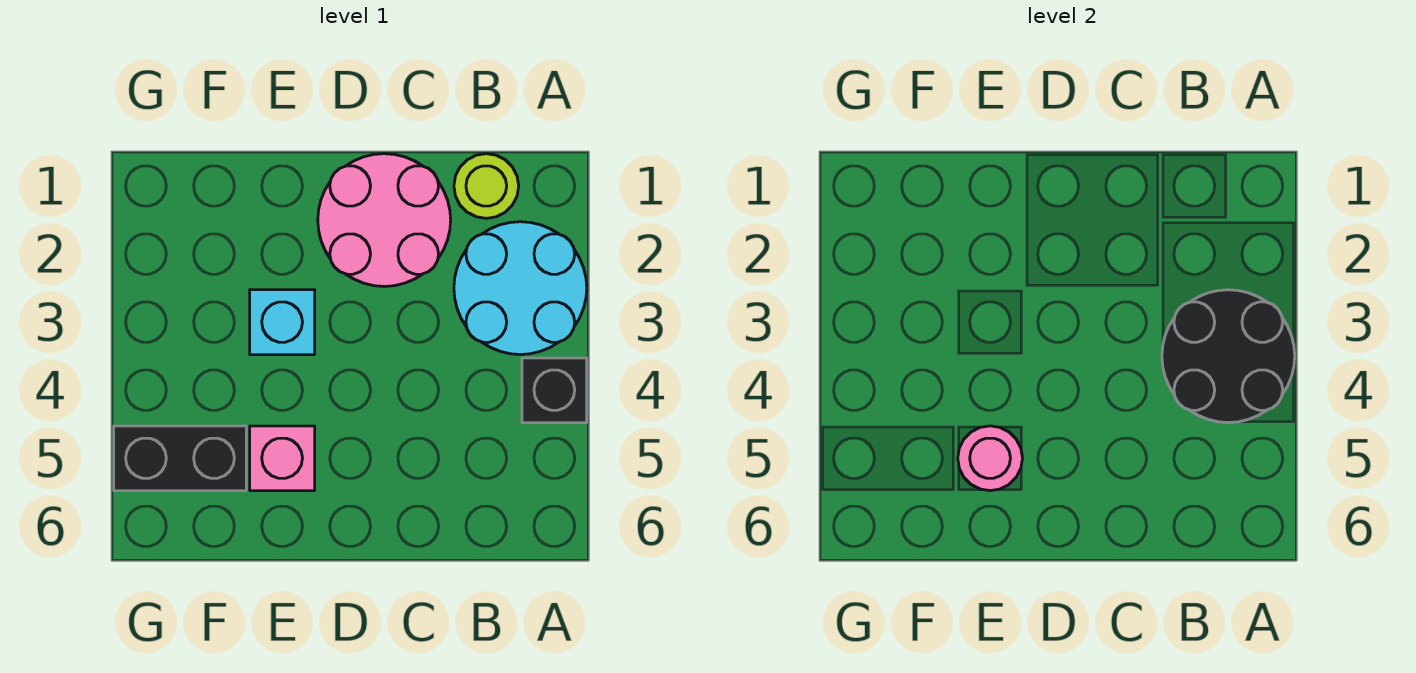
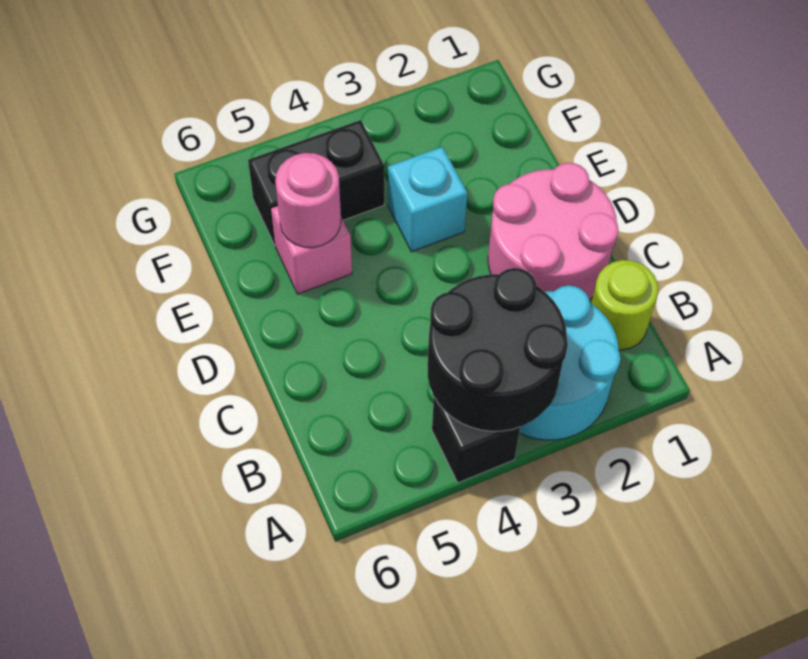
black 1x2 brick [114,426,246,491] -> black 1x2 brick turned to [248,120,384,245]

